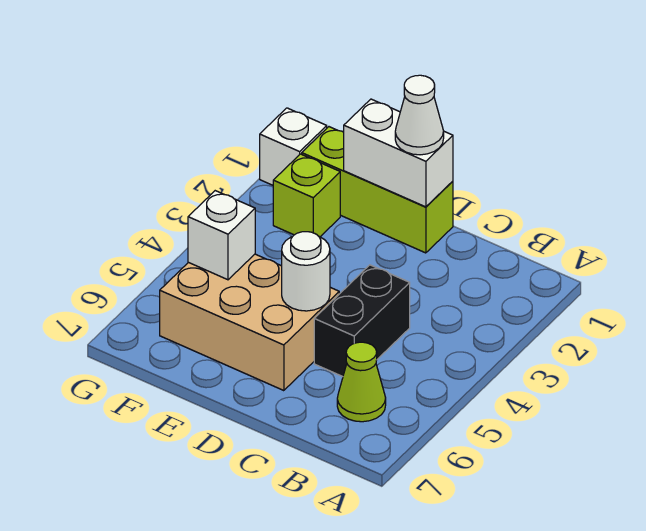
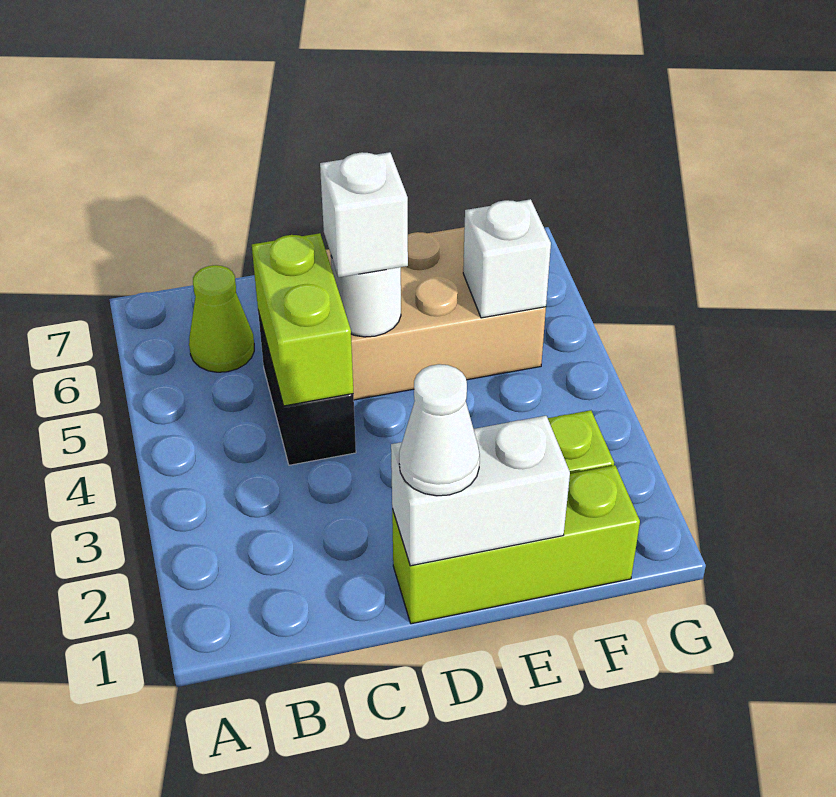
none -> lime 1x2 brick [252,233,353,406]
white 1x1 brick [260,108,327,185] -> white 1x1 brick moved to [320,152,408,277]

